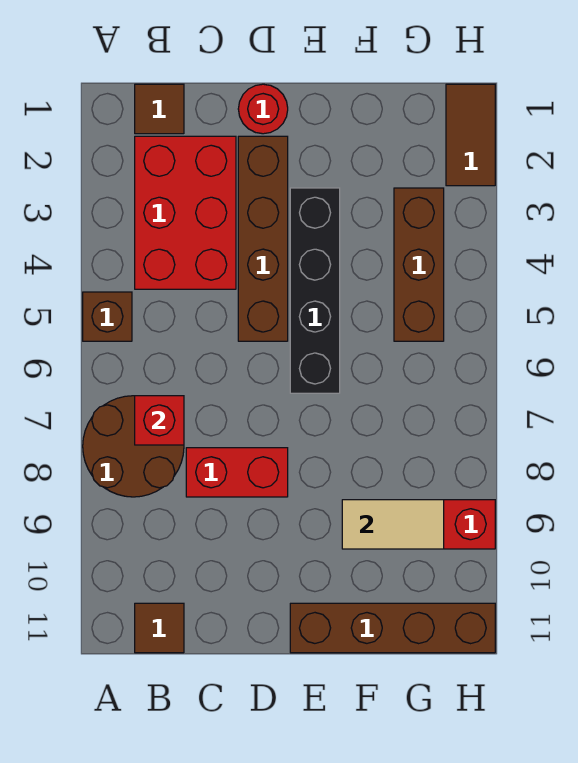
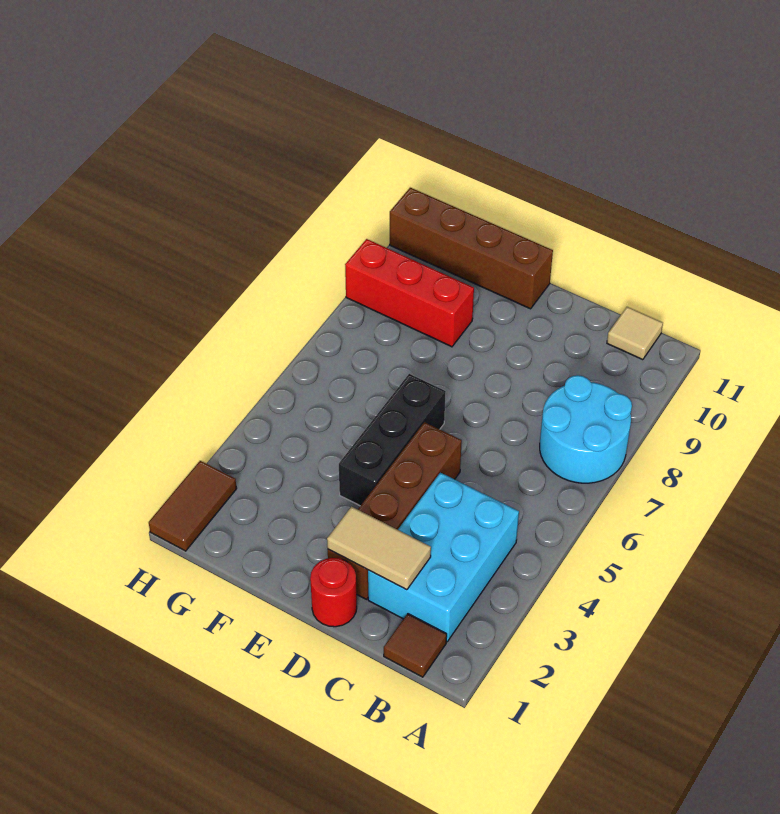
brown 1x1 brick [83,292,132,341] -> none
brown 2x2 round brick [83,396,184,497] -> cyan 2x2 round brick [540,375,632,483]
red 2x3 brick [135,136,236,289] -> cyan 2x3 brick [368,473,519,642]
red 1x1 brick [135,396,184,445] -> none
brown 1x1 tile [135,603,184,653] -> tan 1x1 tile [607,307,663,360]
red 1x2 brick [186,448,288,497] -> none
black 1x4 brick [290,188,340,393] -> black 1x3 brick [339,374,446,506]
tan 1x2 tile [342,500,444,549] -> tan 1x2 tile moved to [327,506,431,590]
brown 1x3 brick [394,188,444,341] -> none

